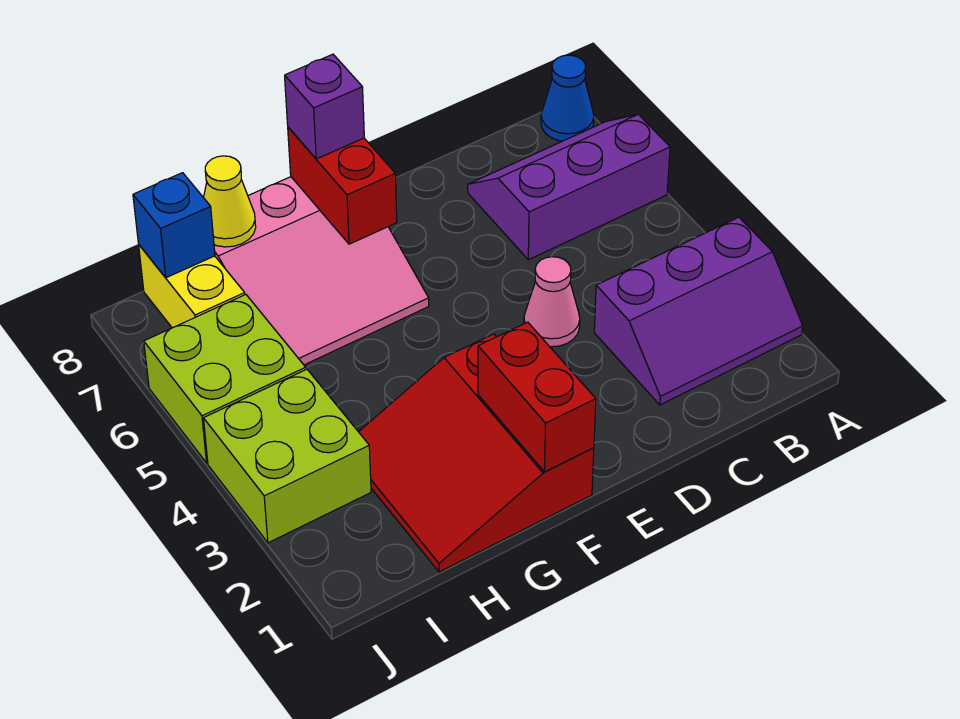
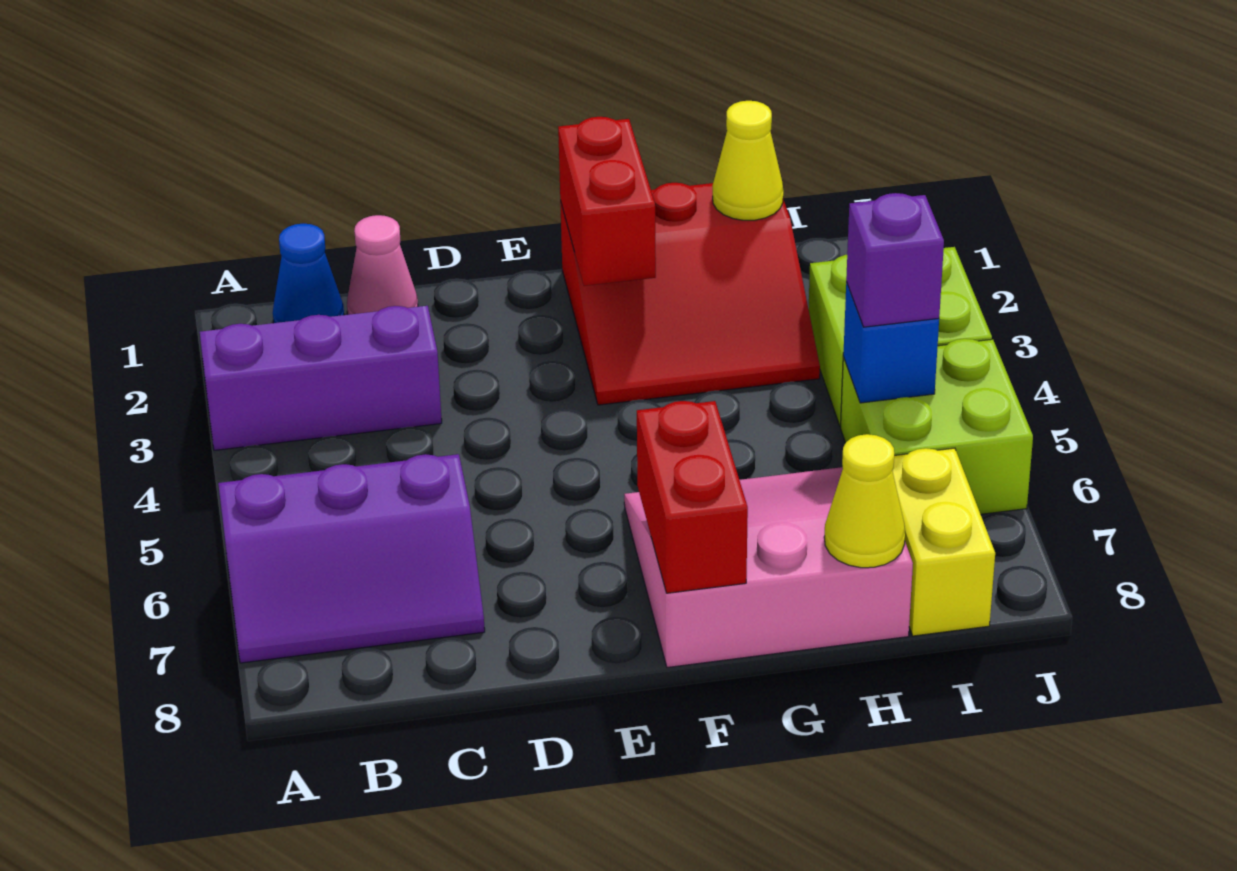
blue 1x1 cone [541,55,594,141] -> blue 1x1 cone moved to [273,223,344,323]
pink 1x1 cone [524,257,580,347] -> pink 1x1 cone moved to [347,215,418,315]
red 3x3 slope [359,334,594,572] -> red 3x3 slope turned to [560,183,820,405]
purple 1x1 brick [285,54,364,159] -> purple 1x1 brick moved to [846,193,944,327]
none -> yellow 1x1 cone [713,101,783,220]
blue 1x1 brick [133,173,215,278] -> blue 1x1 brick moved to [843,282,939,403]

